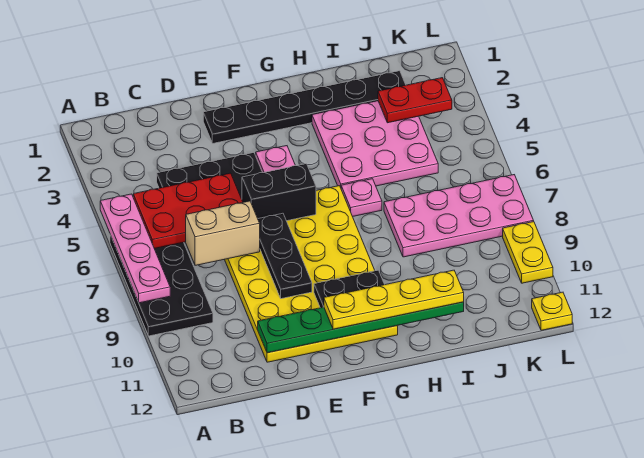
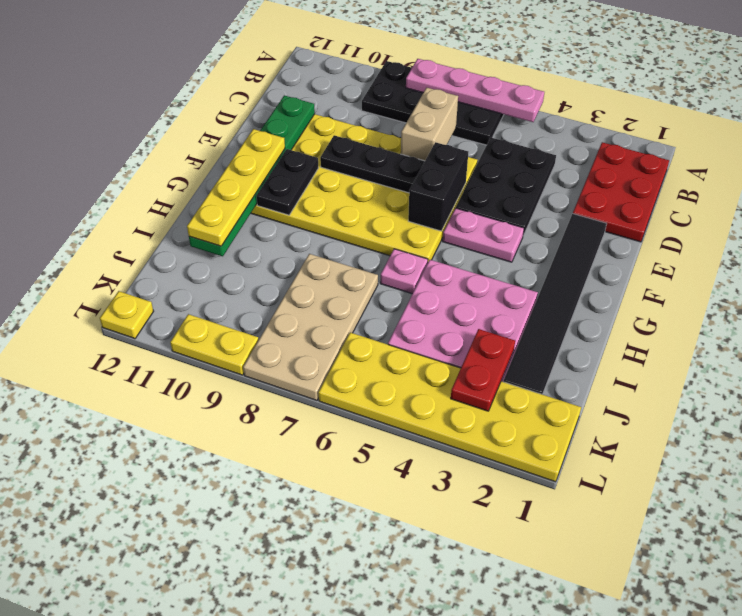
red 2x3 plate [133,173,243,249] -> red 2x3 plate moved to [573,142,669,242]
black 1x6 plate [203,71,406,143] -> black 1x6 tile [503,214,607,394]
pink 2x4 plate [384,175,534,257] -> tan 2x4 plate [243,254,378,400]
none -> yellow 2x6 plate [318,332,581,482]

